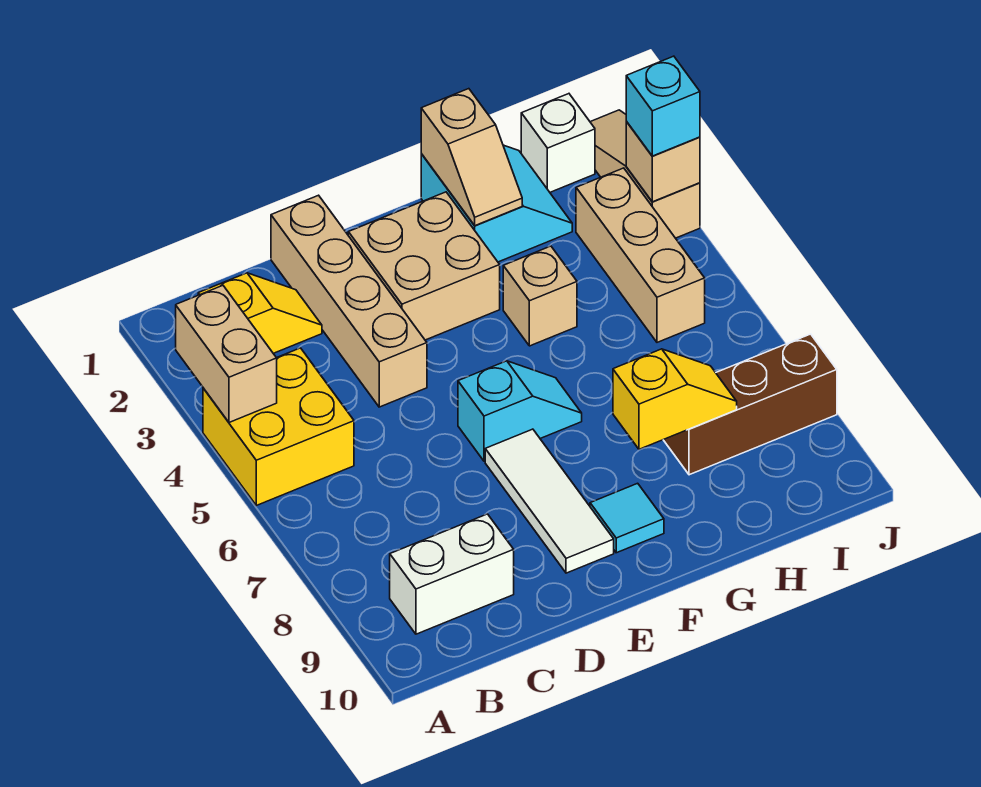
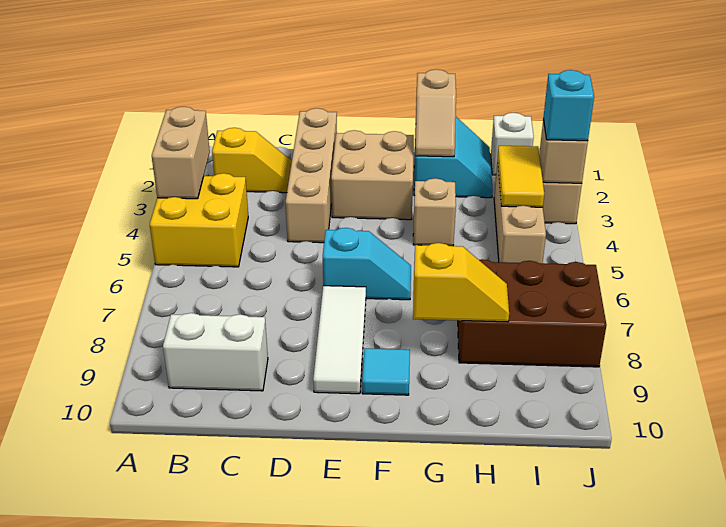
brown 1x3 brick [664,334,837,475] -> brown 2x3 brick [458,259,606,367]
none -> yellow 1x2 tile [498,146,544,207]

